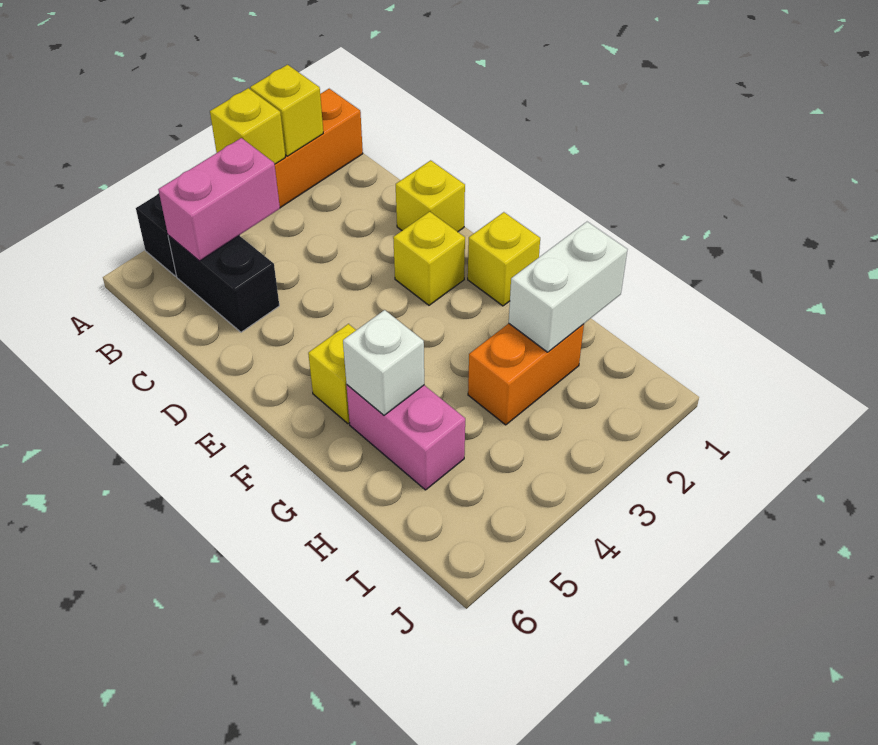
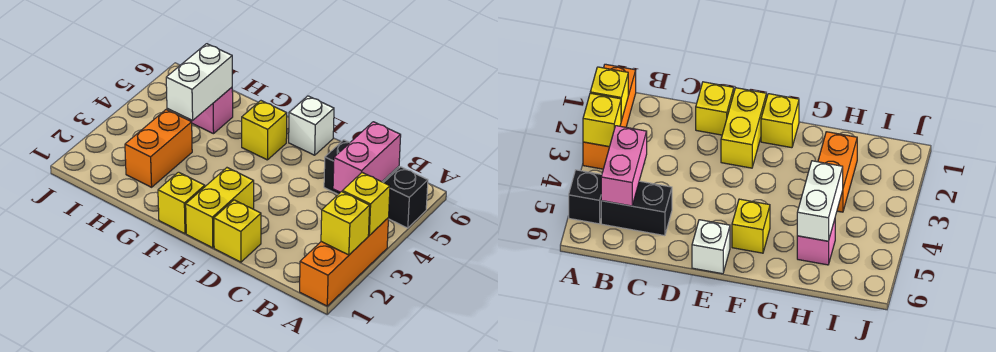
yellow 1x1 brick [393,212,465,305] -> yellow 1x2 brick [186,168,254,248]
pink 1x2 brick [347,385,465,490] -> pink 1x1 brick [188,87,233,134]
white 1x1 brick [343,310,424,415] -> white 1x1 brick moved to [289,96,334,155]
white 1x2 brick [509,222,627,352] -> white 1x2 brick moved to [166,44,232,120]

